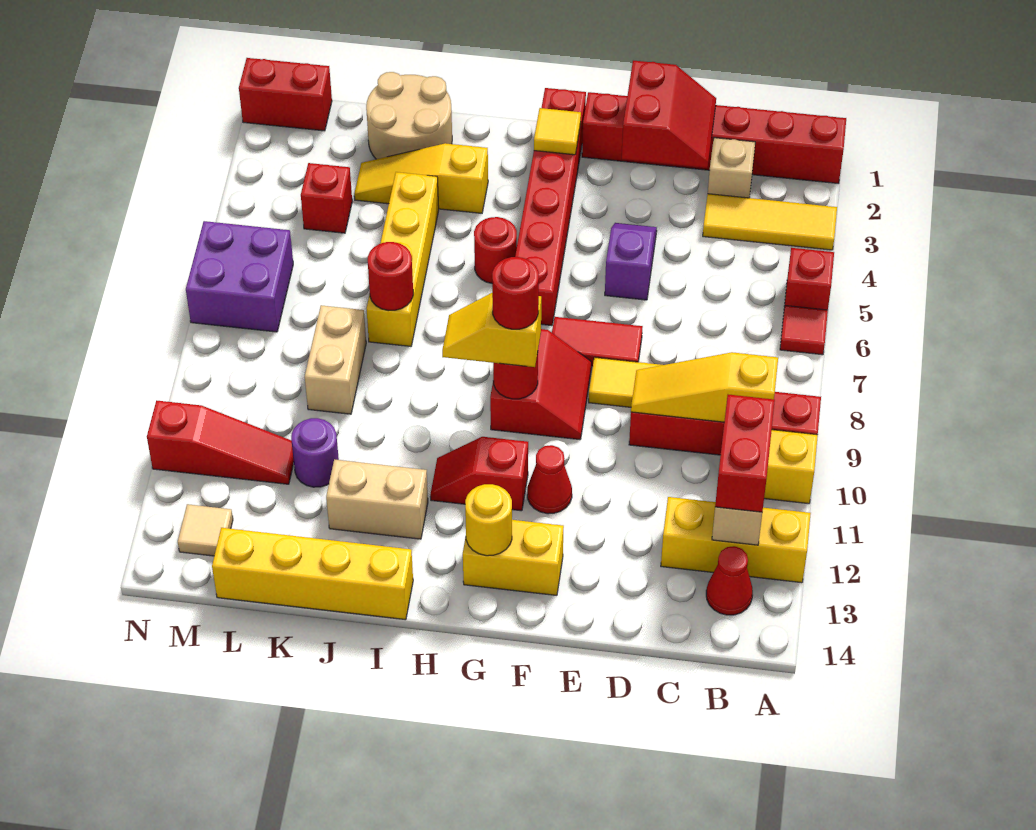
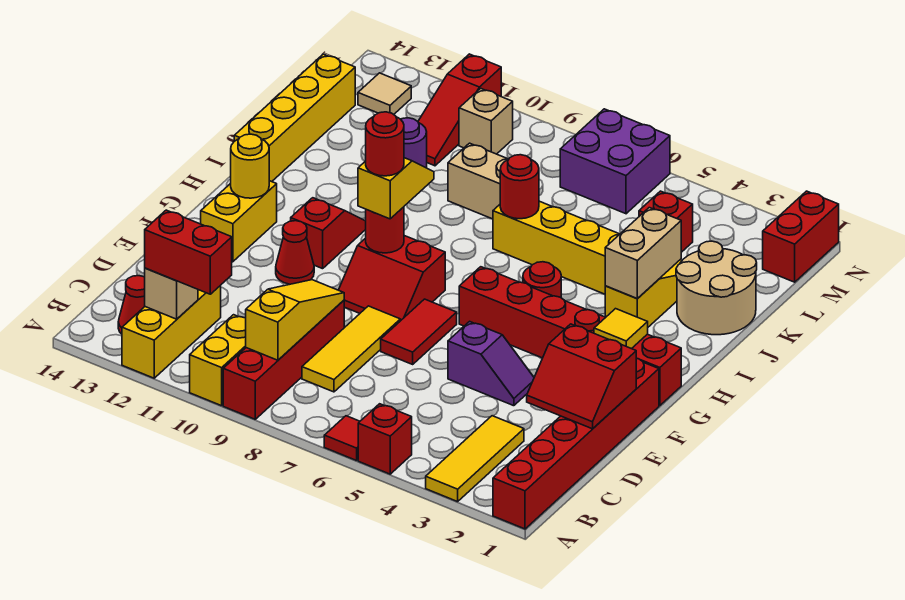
tan 1x1 brick [708,138,755,198] -> tan 1x1 brick moved to [459,88,513,154]
tan 1x2 brick [326,459,428,539] -> tan 1x2 brick moved to [605,208,681,299]

